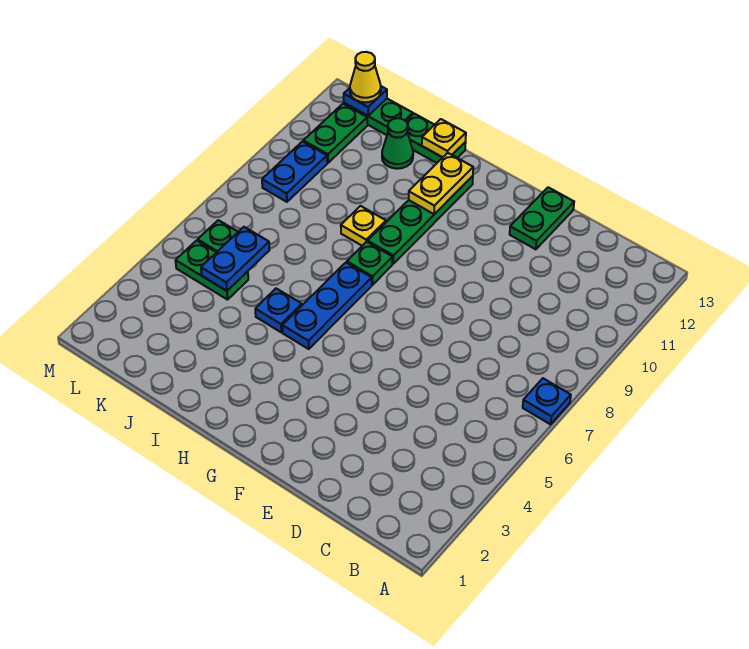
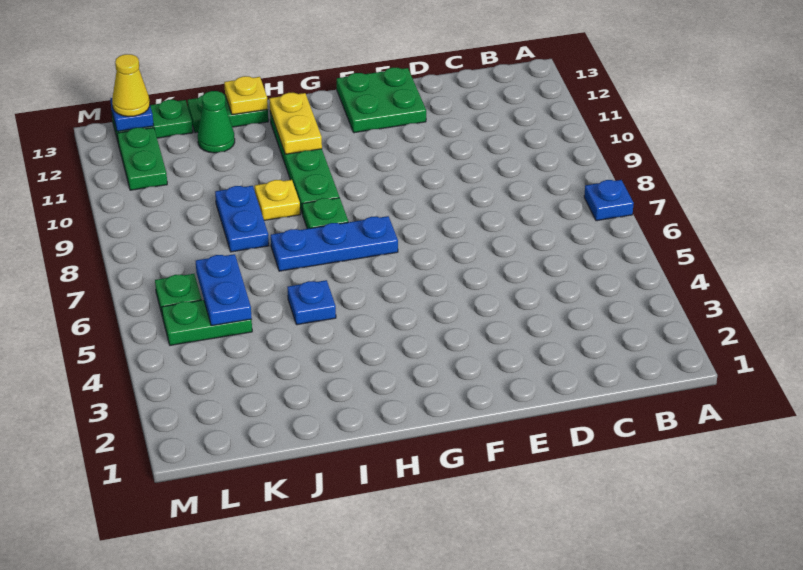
green 1x2 plate [510,187,574,249] -> green 2x2 plate [337,68,426,133]
blue 1x3 plate [282,263,372,349] -> blue 1x3 plate turned to [271,216,398,271]
blue 1x2 plate [262,142,327,202] -> blue 1x2 plate moved to [215,186,269,252]

